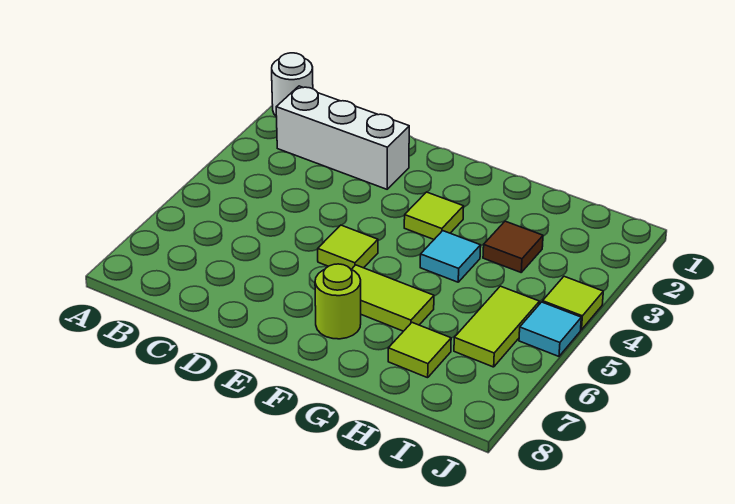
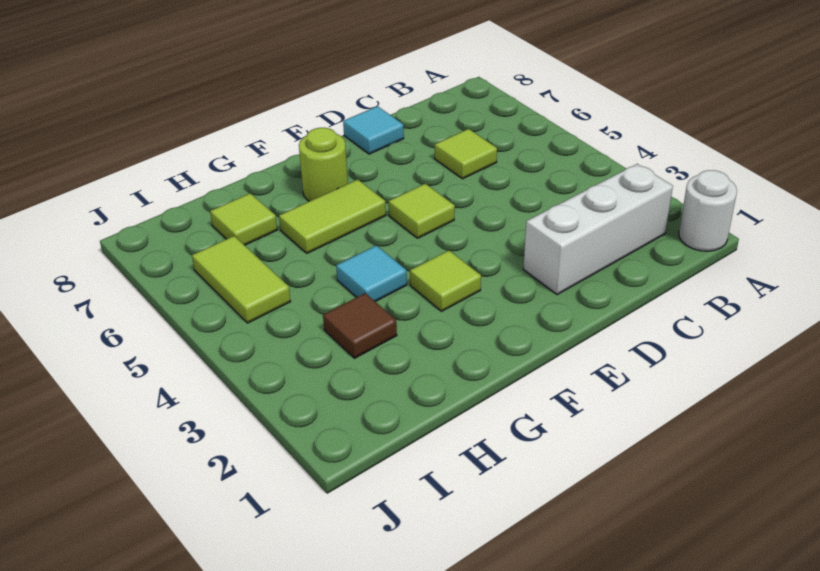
lime 1x1 tile [543,276,603,330] -> lime 1x1 tile moved to [435,129,497,179]
cyan 1x1 tile [519,302,581,356] -> cyan 1x1 tile moved to [343,106,404,154]

